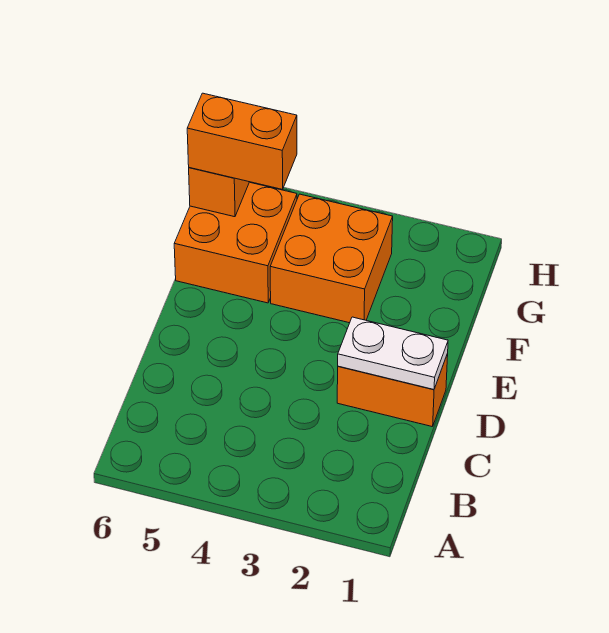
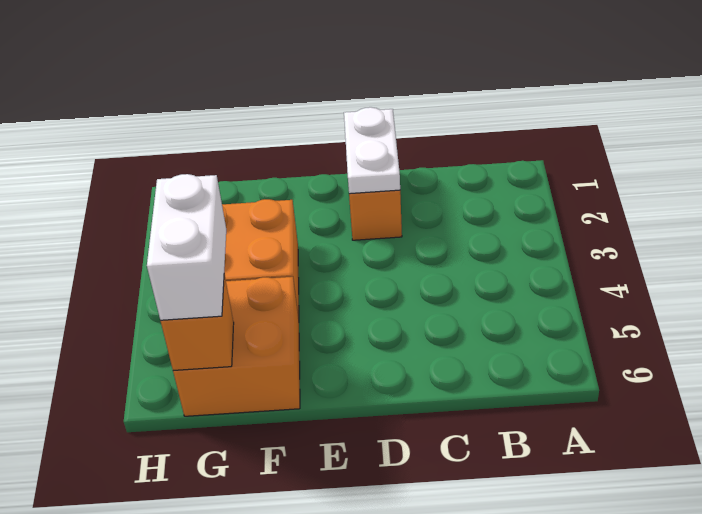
orange 1x2 brick [187,93,297,189] -> white 1x2 brick [147,174,226,320]

